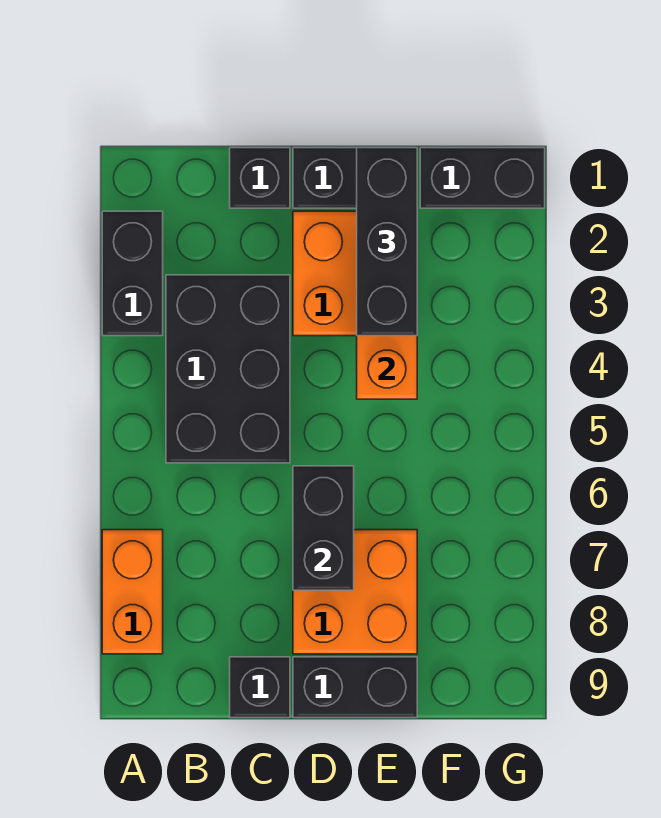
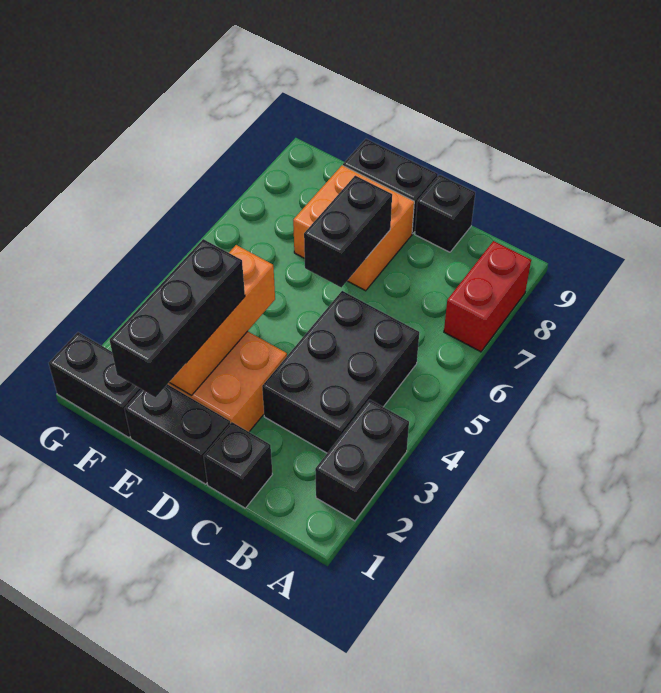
orange 1x2 brick [102,530,163,654] -> red 1x2 brick [444,241,531,352]

